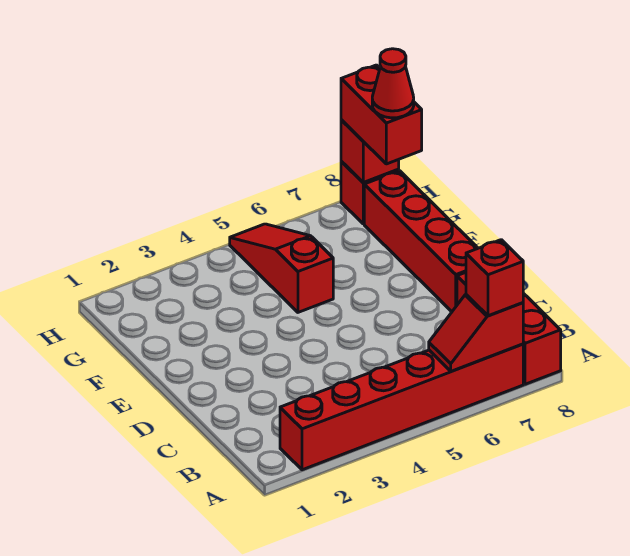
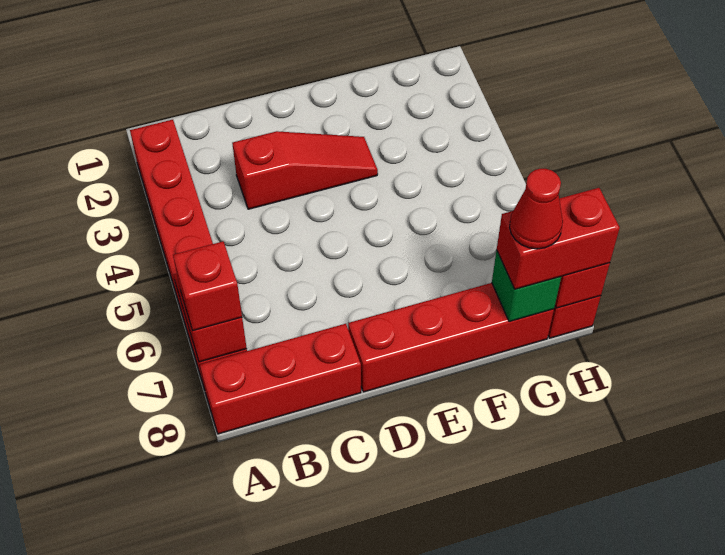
red 1x3 slope [230,224,333,312] -> red 1x3 slope moved to [232,131,378,209]
none -> green 1x1 brick [492,250,561,322]

